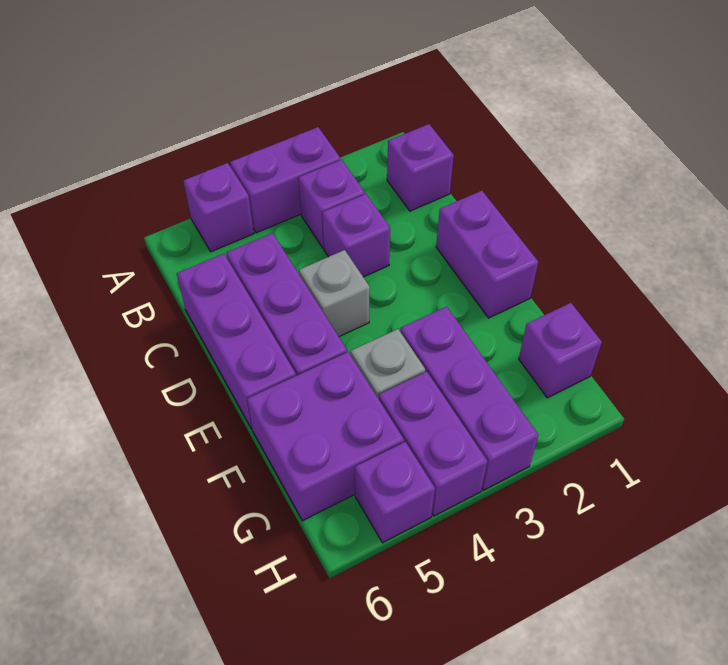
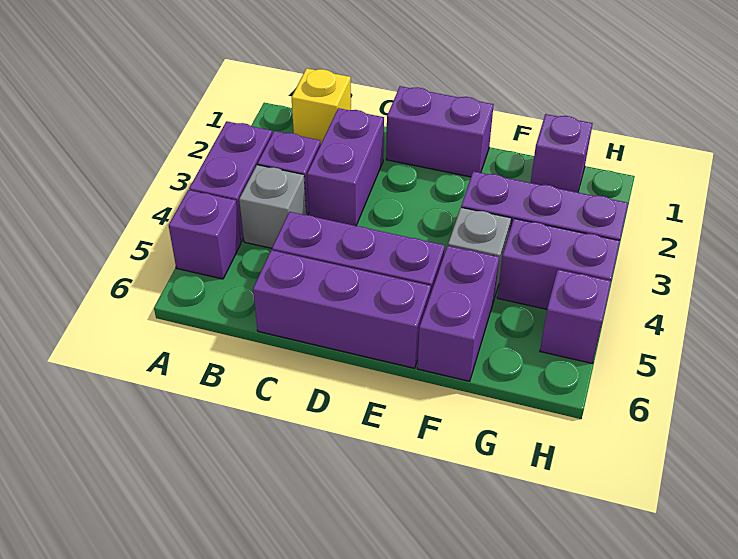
purple 1x1 brick [387,124,454,211] -> yellow 1x1 brick [292,68,351,144]
purple 1x1 brick [322,194,390,277] -> purple 1x2 brick [307,108,384,226]
grey 1x1 brick [299,250,370,336] -> grey 1x1 brick moved to [239,165,306,248]
purple 2x2 brick [247,352,404,521] -> purple 1x2 brick [417,246,499,381]

